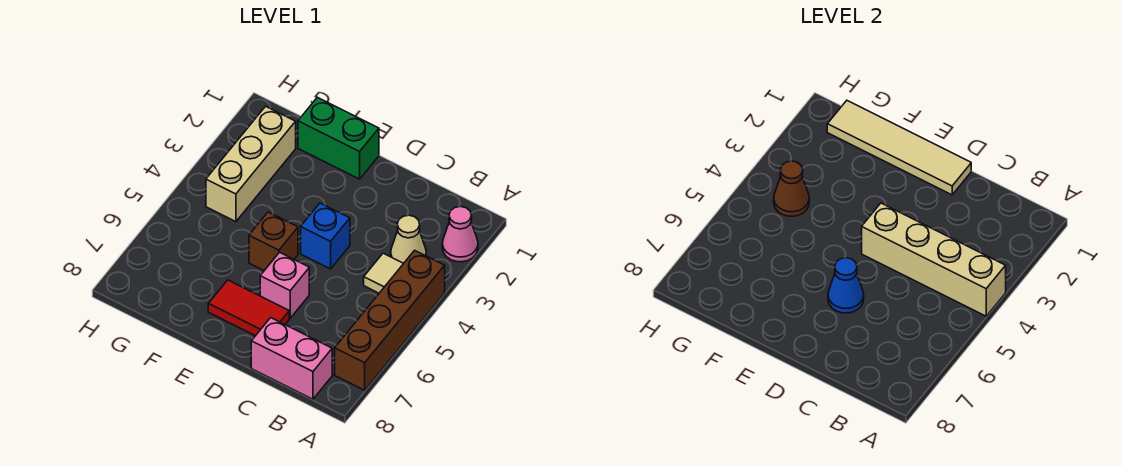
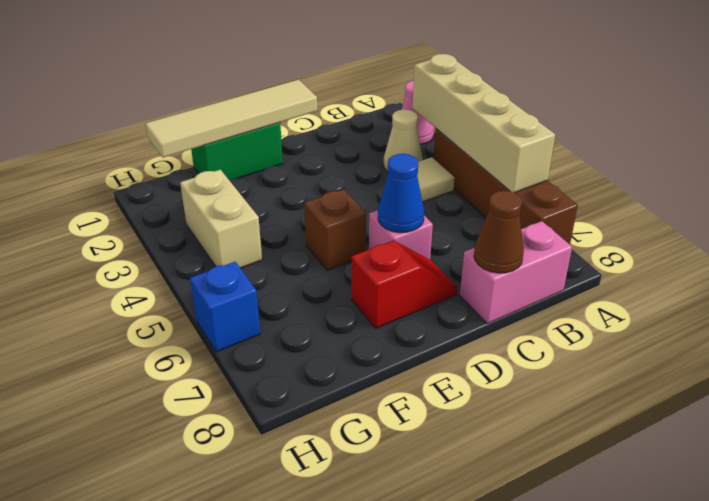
tan 1x4 brick [862,203,1006,316] -> tan 1x4 brick turned to [413,54,555,193]
blue 1x1 brick [301,203,350,269] -> blue 1x1 brick moved to [190,262,260,352]
red 1x2 tile [208,280,289,336] -> red 1x2 slope [352,240,457,328]
tan 1x3 brick [206,106,296,222] -> tan 1x2 brick [180,170,262,268]
brown 1x1 cone [774,161,809,216] -> brown 1x1 cone moved to [474,191,524,273]

